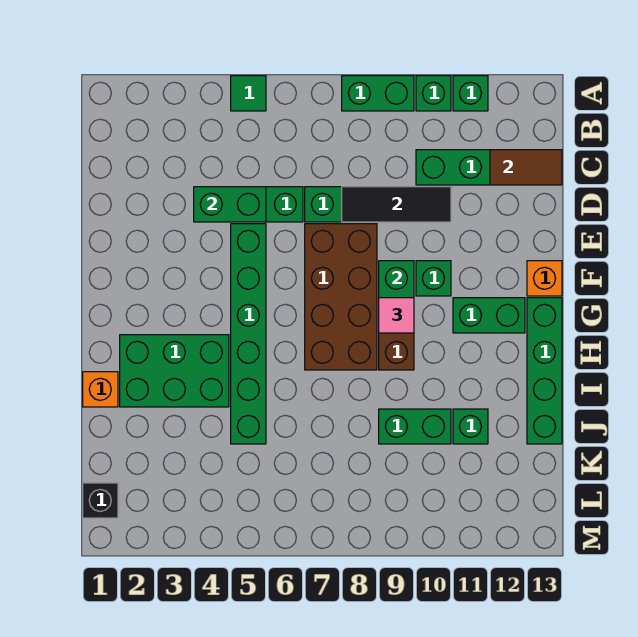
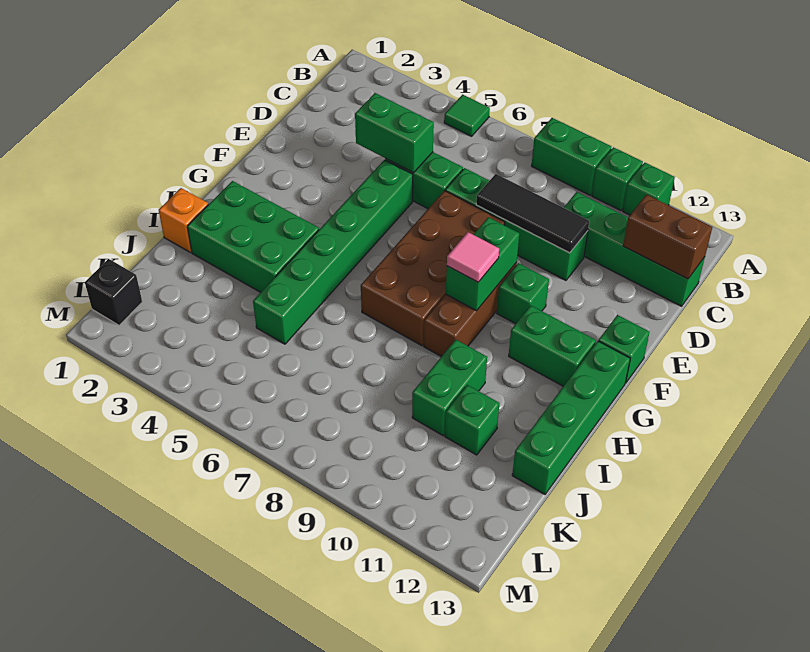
brown 1x2 tile [490,150,562,185] -> brown 1x2 brick [623,195,712,279]
orange 1x1 brick [527,261,562,296] -> green 1x1 brick [598,315,650,383]
green 1x2 brick [379,409,451,444] -> green 1x2 brick turned to [412,340,487,436]

